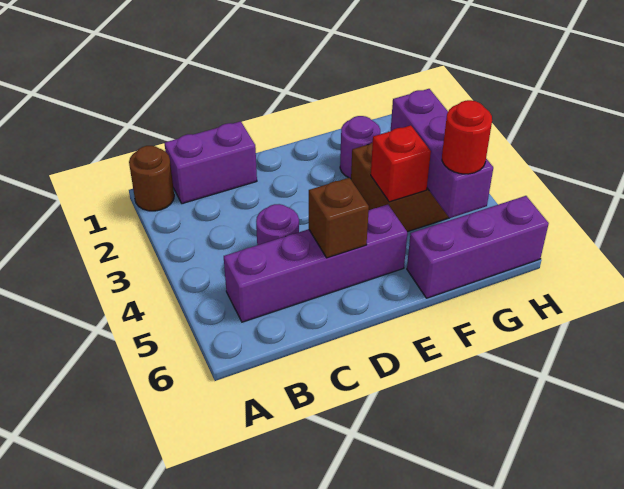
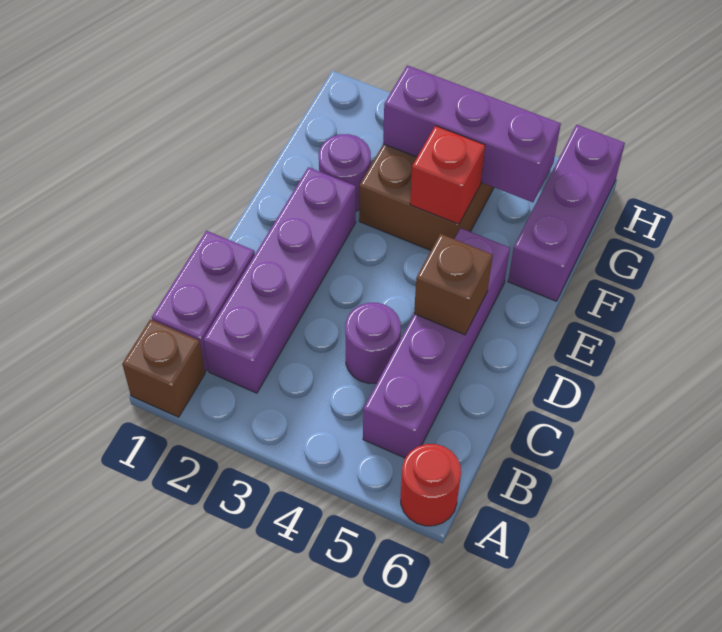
brown 1x1 round brick [129,146,174,211] -> brown 1x1 brick [122,319,205,417]
none -> purple 1x4 brick [203,167,356,393]
red 1x1 round brick [442,100,492,174] -> red 1x1 round brick moved to [401,444,461,526]

